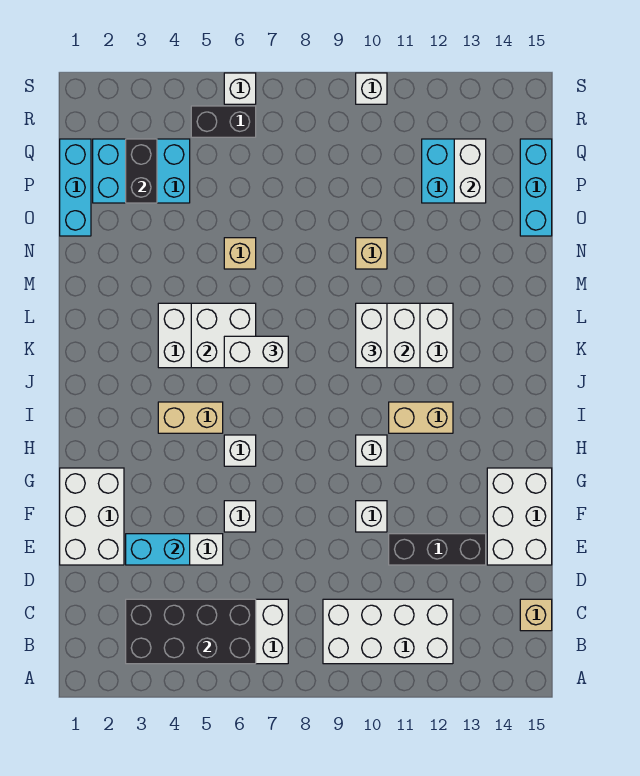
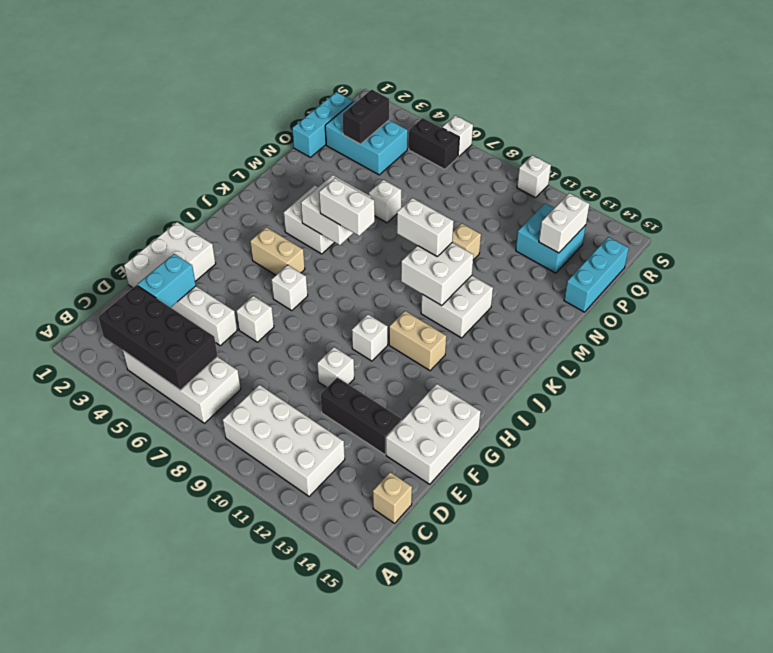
cyan 1x2 brick [126,534,190,565] -> cyan 1x2 brick turned to [137,254,196,308]
white 1x2 brick [356,303,387,368] -> white 1x2 brick turned to [397,198,454,256]
tan 1x1 brick [224,238,256,269] -> white 1x1 brick [369,180,401,223]

